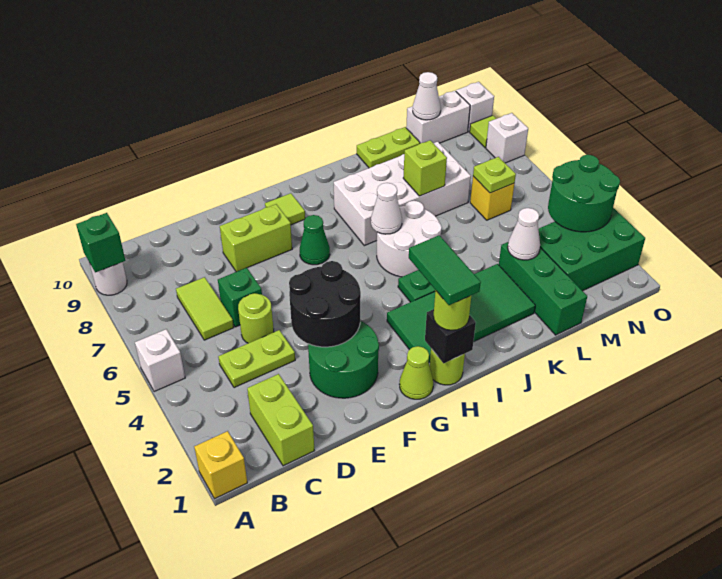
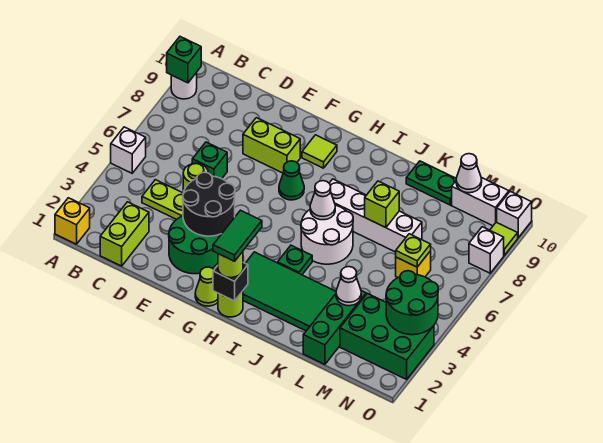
lime 1x2 tile [176,277,234,340] -> none
white 2x4 brick [334,142,471,246] -> white 1x4 brick [329,179,422,252]
lime 1x2 plate [357,127,420,168] -> green 1x2 plate [406,161,456,205]

